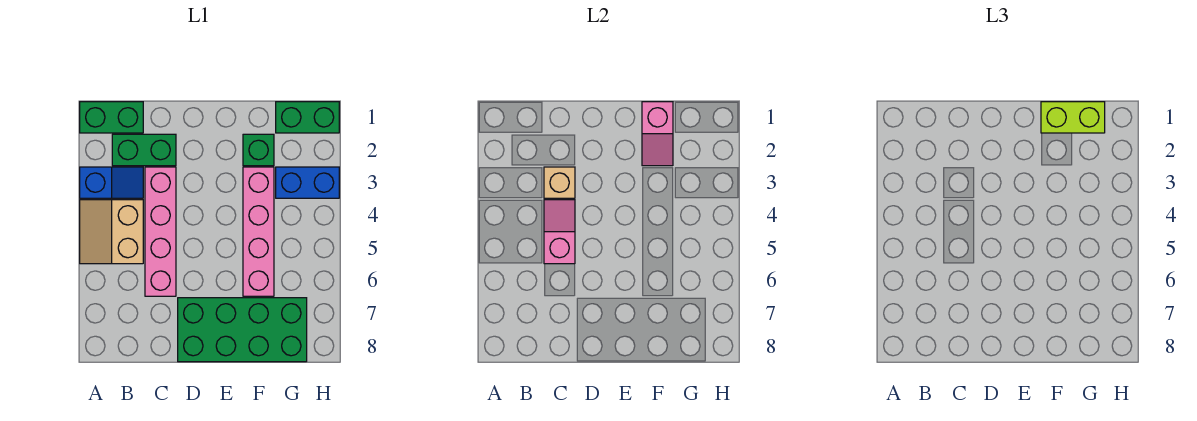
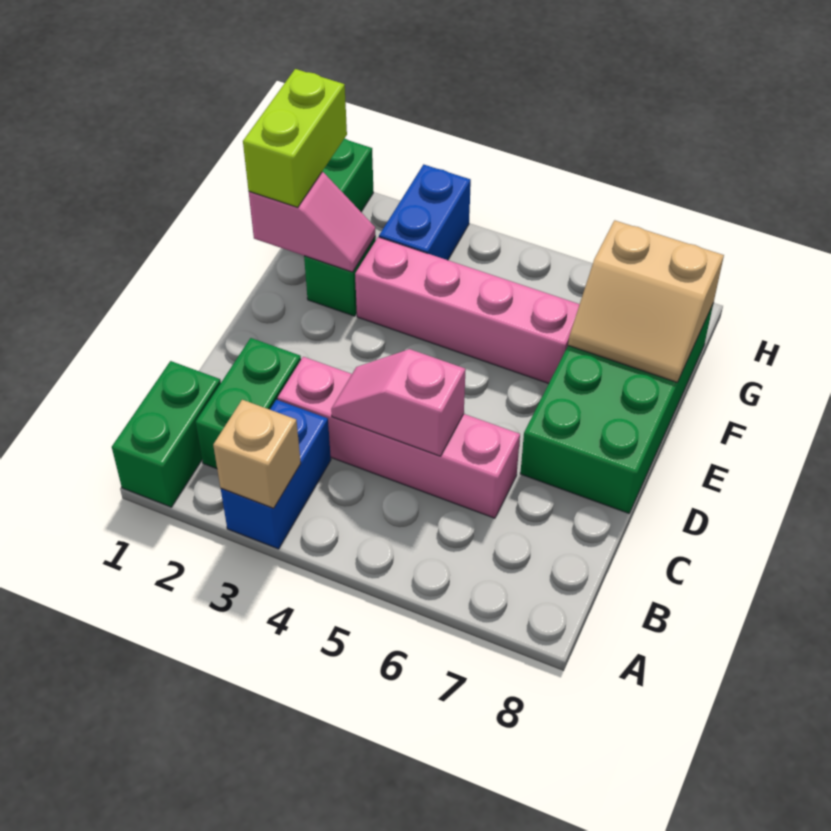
blue 1x2 slope [80,167,143,198] -> blue 1x2 brick [221,400,331,549]
tan 2x2 slope [80,200,143,264] -> tan 2x2 slope moved to [568,220,724,382]
tan 1x1 brick [544,167,575,198] -> tan 1x1 brick moved to [213,400,301,508]

